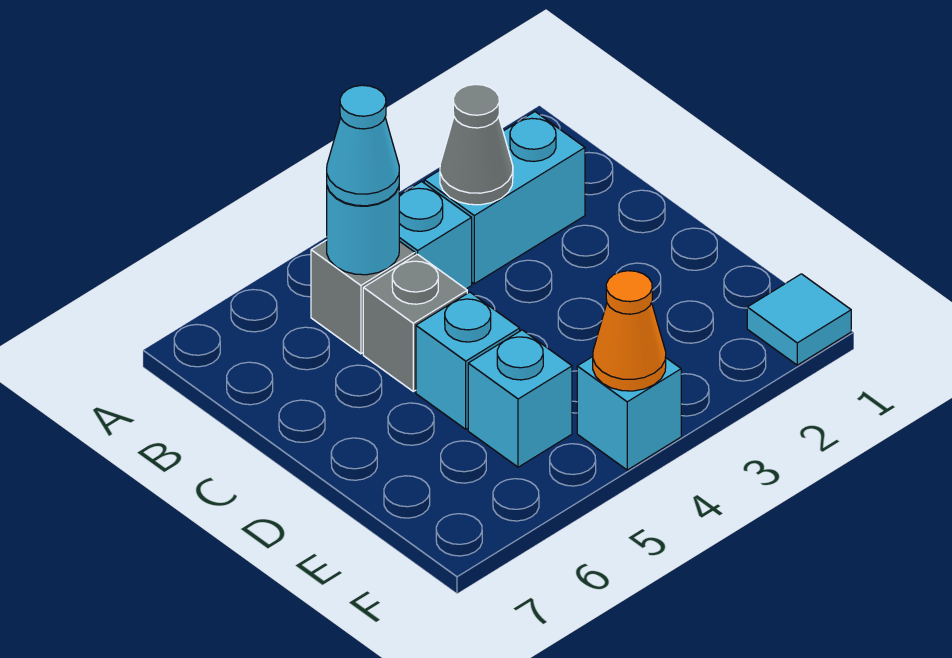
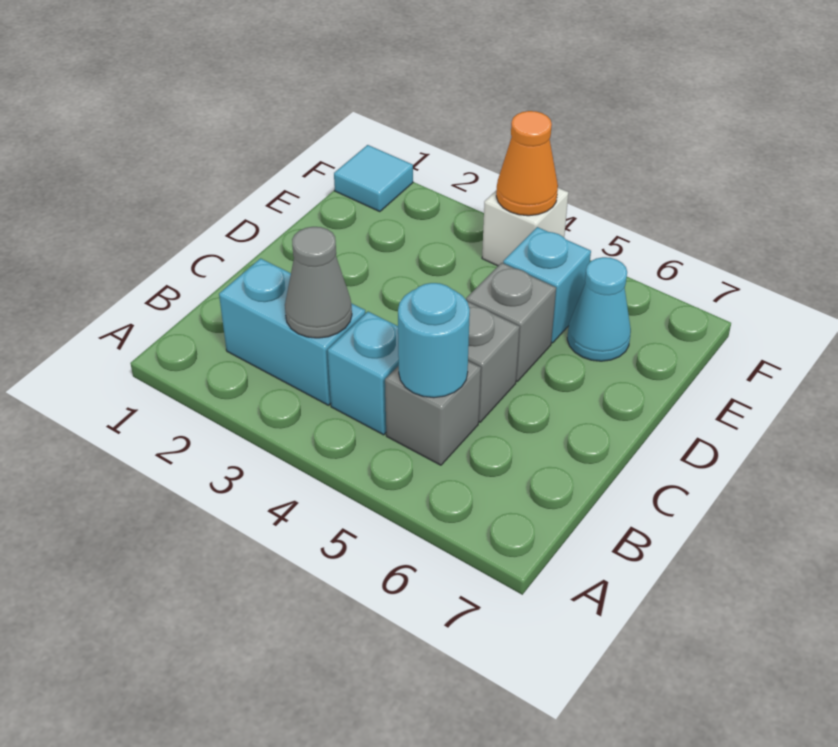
cyan 1x1 cone [327,85,399,206] -> cyan 1x1 cone moved to [567,257,631,361]
cyan 1x1 brick [416,292,520,429] -> grey 1x1 brick [466,263,556,381]
cyan 1x1 brick [577,357,681,470] -> white 1x1 brick [482,188,568,266]

